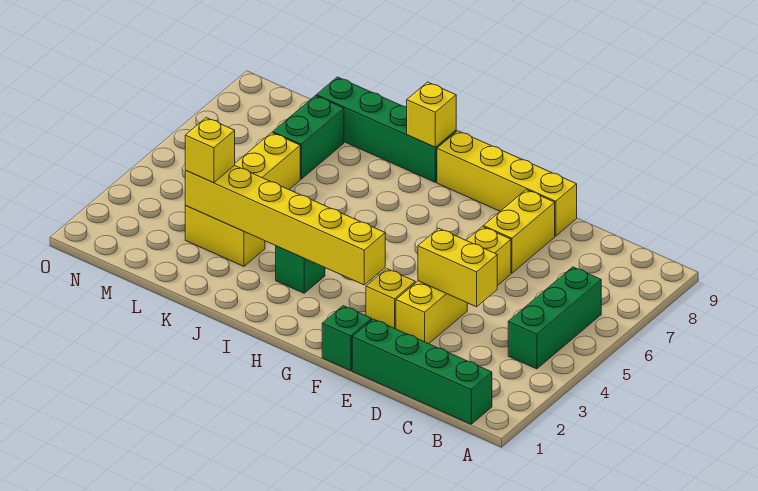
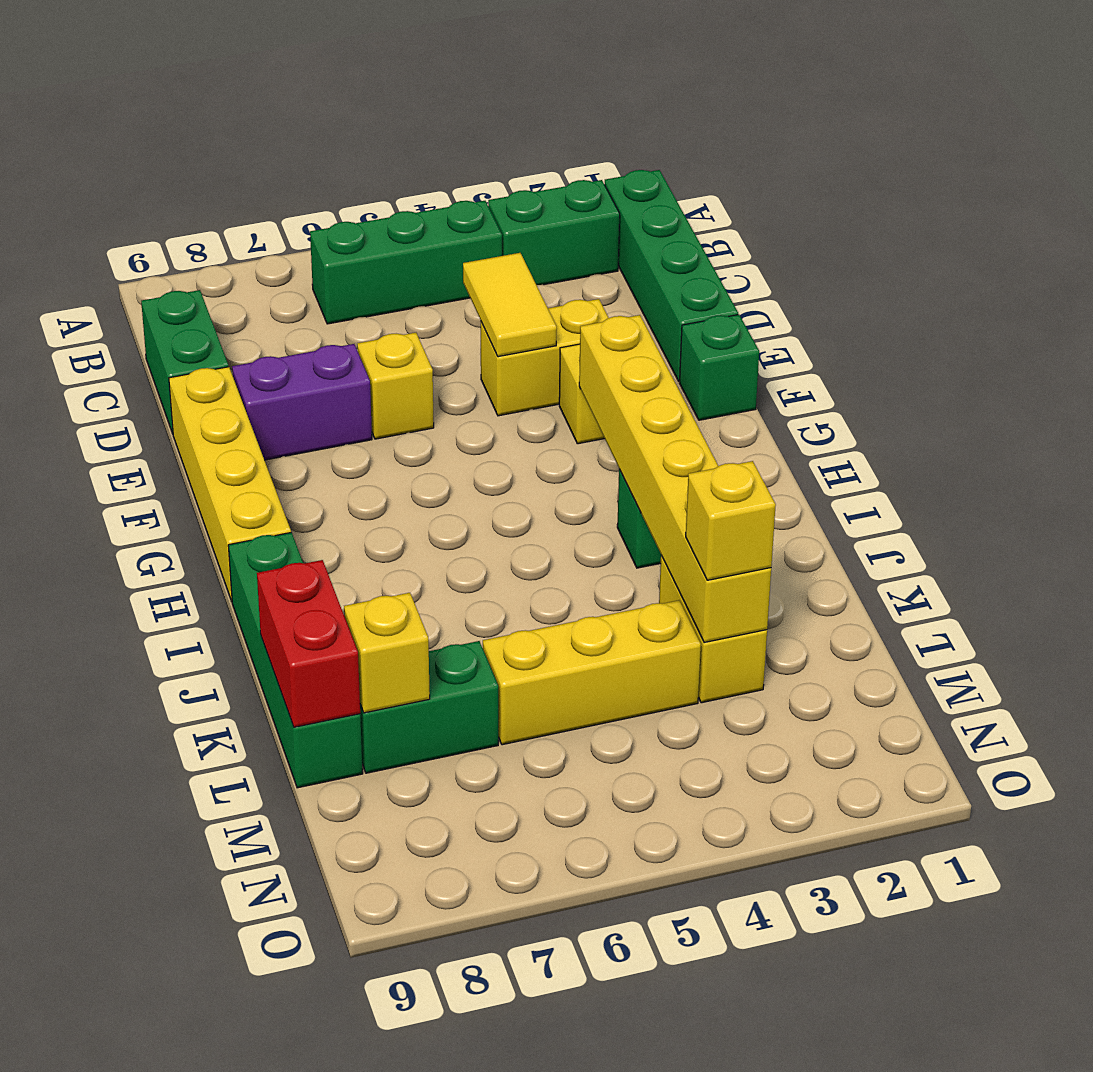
none -> green 1x2 brick [488,180,620,285]
none -> green 1x2 brick [141,290,228,434]
yellow 1x2 brick [418,228,497,307] -> yellow 1x2 tile [463,253,557,357]
yellow 1x2 brick [483,190,555,273] -> purple 1x2 brick [232,344,372,460]
yellow 1x1 brick [407,82,456,147] -> yellow 1x1 brick moved to [344,593,430,713]
none -> red 1x2 brick [257,560,360,727]

